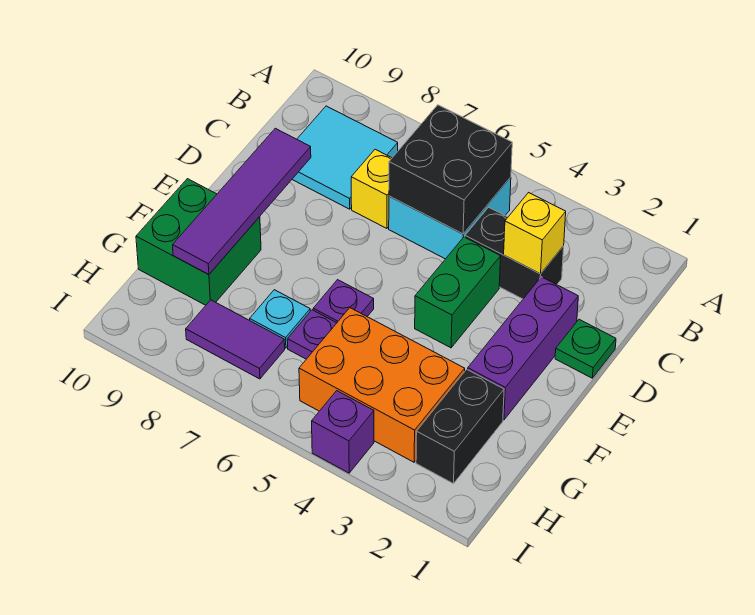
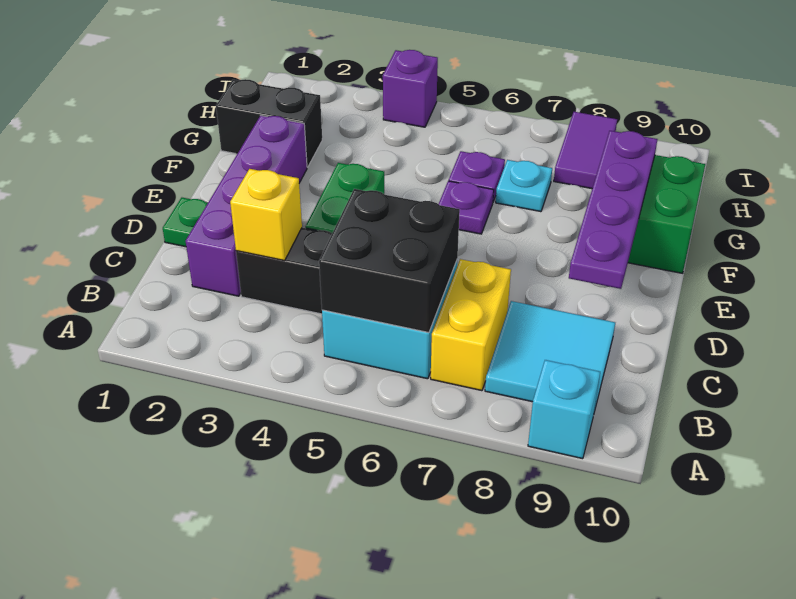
none -> cyan 1x1 brick [528,360,600,459]
yellow 1x1 brick [351,149,392,228] -> yellow 1x2 brick [431,259,511,391]
purple 1x3 brick [468,277,578,420] -> purple 1x4 brick [186,116,307,296]
purple 1x4 tile [173,128,311,275] -> purple 1x4 plate [569,131,657,289]
black 1x2 brick [416,369,504,484] -> black 1x2 brick turned to [216,79,322,167]
orange 2x3 brick [299,308,465,462] -> none
purple 1x2 tile [186,300,285,379] -> purple 1x2 tile turned to [554,112,617,189]

